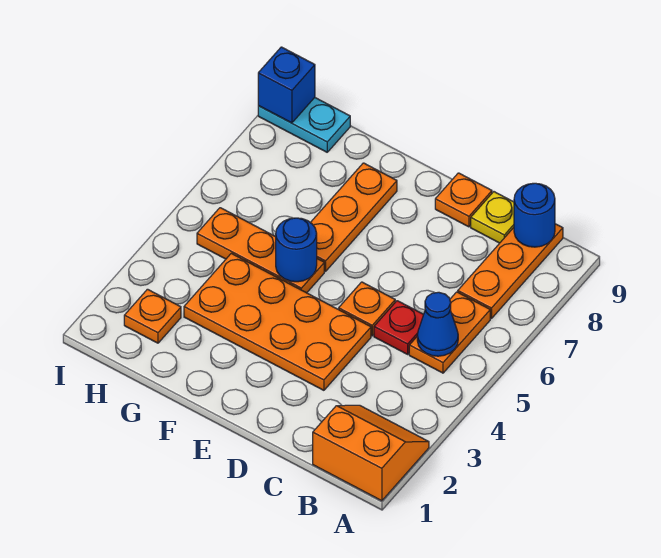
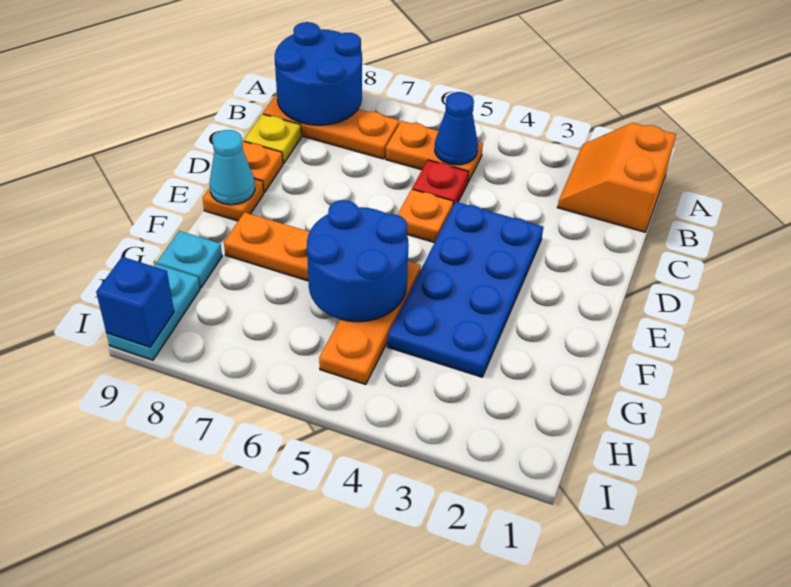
blue 1x1 round brick [514,183,555,247] -> blue 2x2 round brick [275,22,362,125]
orange 2x4 plate [184,253,371,390] -> blue 2x4 plate [387,202,543,377]
none -> cyan 1x1 cone [210,130,255,205]
blue 1x1 round brick [276,218,317,282] -> blue 2x2 round brick [307,200,409,322]
none -> cyan 1x1 plate [157,231,222,288]
orange 1x1 plate [124,289,181,343] -> orange 1x1 plate moved to [203,179,264,221]

